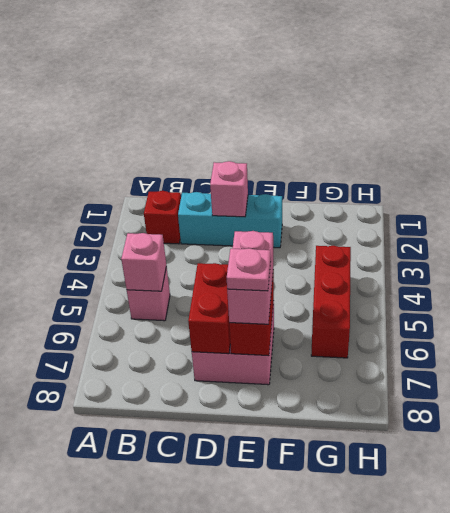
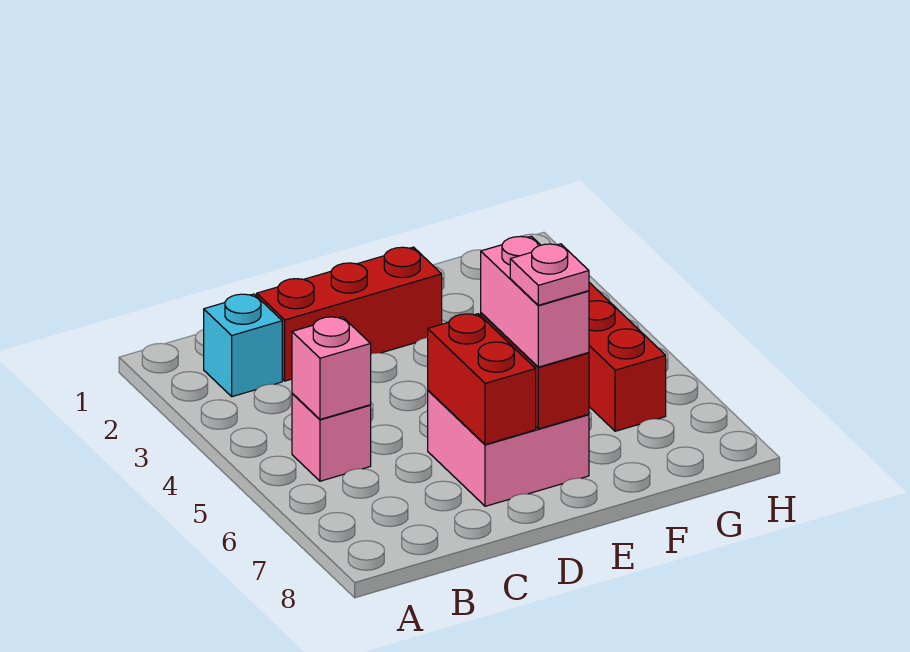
red 1x1 brick [144,191,181,244] -> cyan 1x1 brick [204,294,282,397]
cyan 1x3 brick [178,192,282,248] -> red 1x3 brick [257,247,442,381]
pink 1x1 brick [210,161,248,217] -> none

